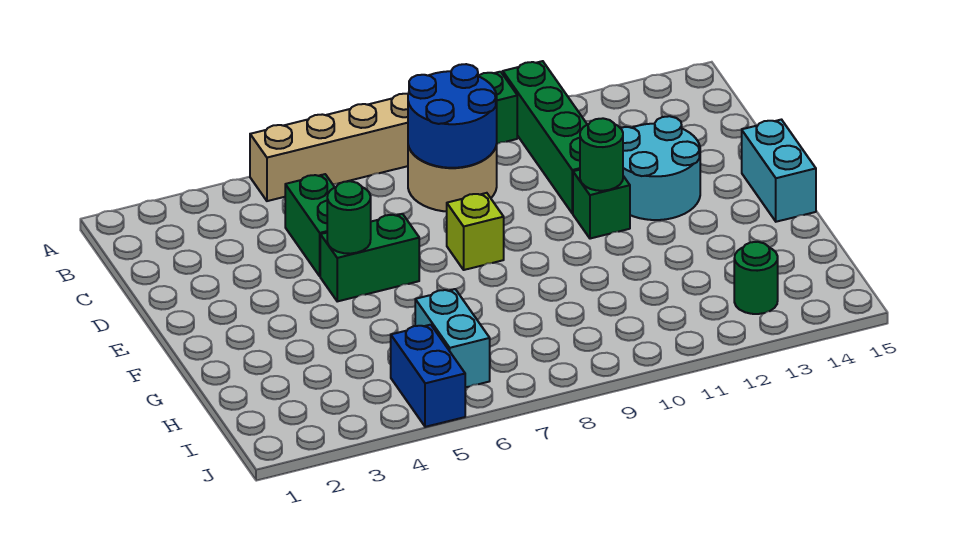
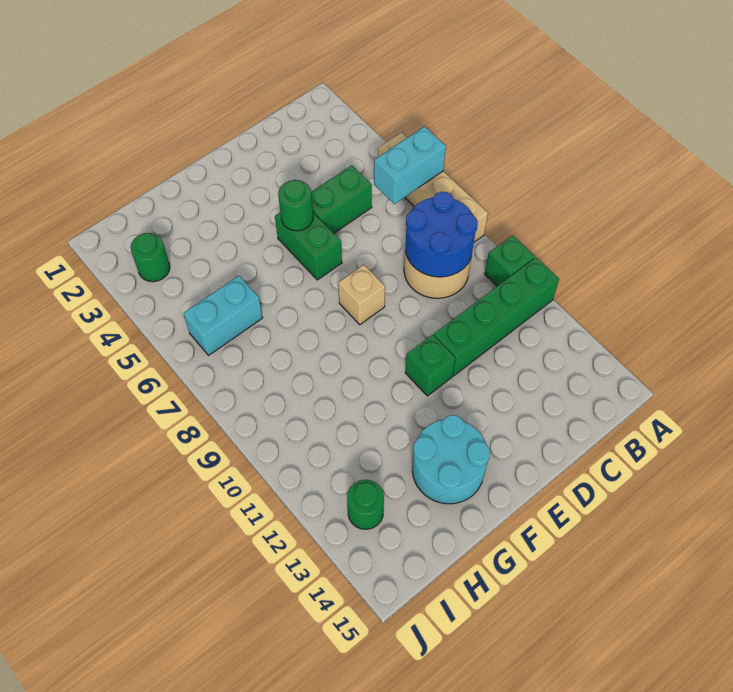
cyan 2x2 round brick [621,116,700,220] -> cyan 2x2 round brick moved to [412,415,490,504]
lime 1x1 brick [447,193,504,270] -> tan 1x1 brick [338,265,385,325]
green 1x1 round brick [580,118,623,191] -> green 1x1 round brick moved to [131,233,170,282]
cyan 1x2 brick [742,120,816,222] -> cyan 1x2 brick moved to [374,126,446,204]
blue 1x2 brick [391,325,465,427] -> none

